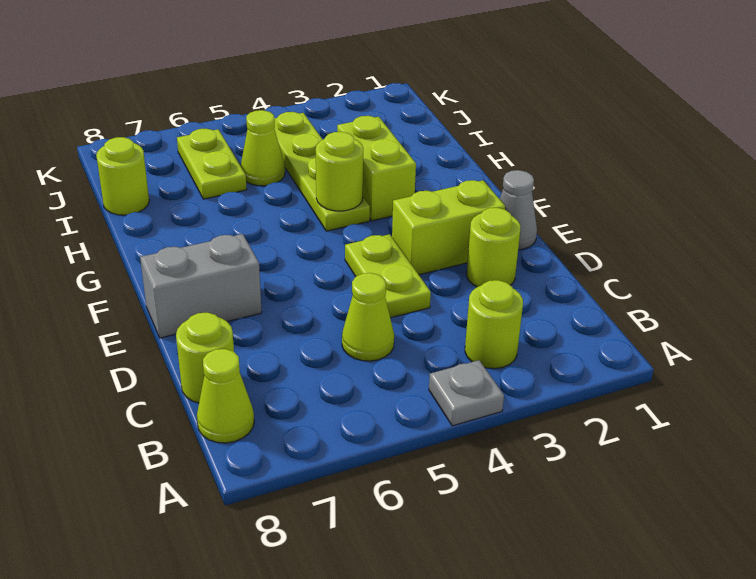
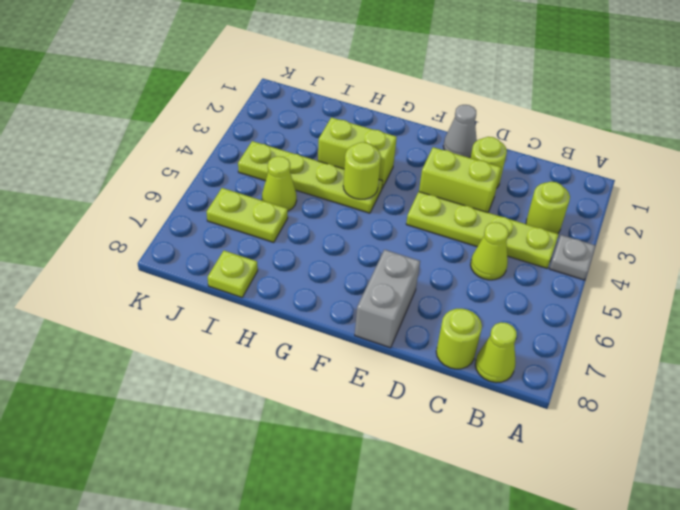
lime 1x2 plate [345,234,431,318] -> lime 1x4 plate [406,192,559,268]
lime 1x2 brick [392,180,505,275] -> lime 1x2 brick turned to [419,147,501,212]
lime 1x1 round brick [96,137,149,215] -> lime 1x1 plate [208,251,258,297]

